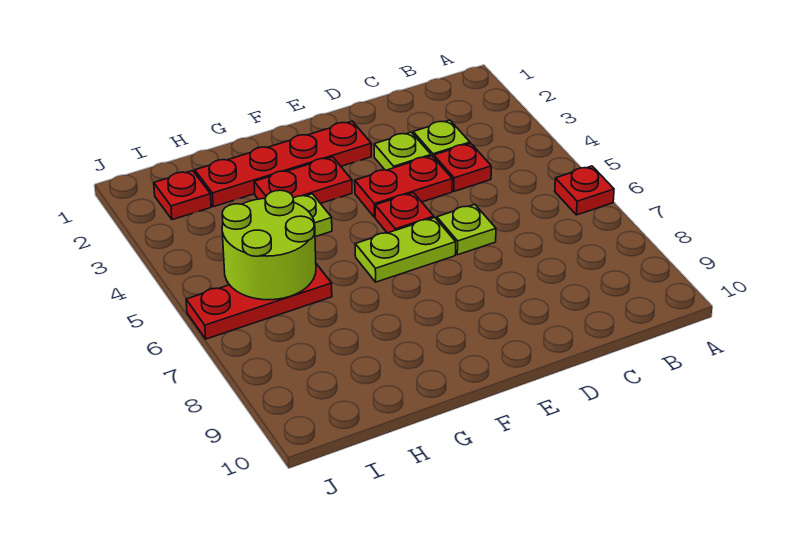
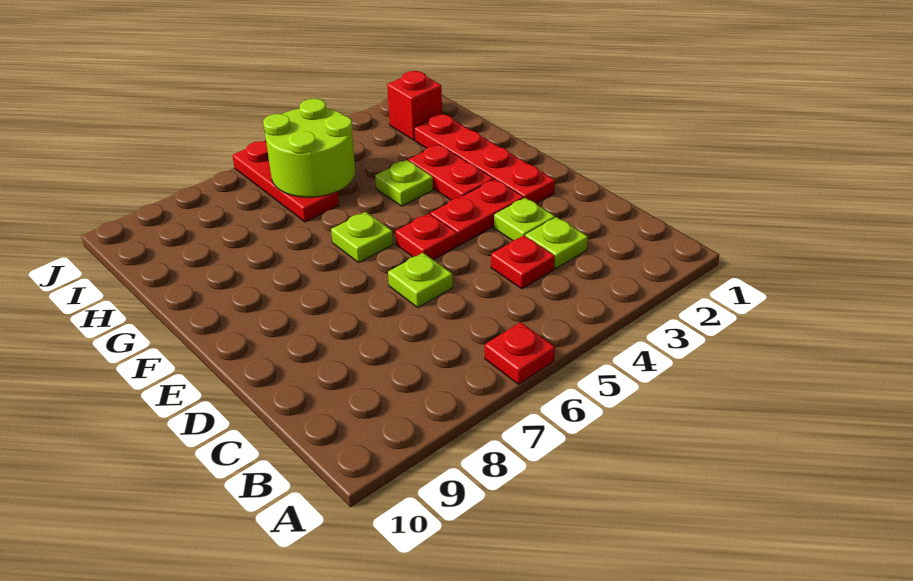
red 1x2 plate [355,156,452,217] -> red 1x2 plate turned to [430,179,524,246]
lime 1x2 plate [355,218,456,282] -> lime 1x1 plate [331,212,393,262]
red 1x1 plate [154,171,211,220] -> red 1x1 brick [387,71,442,140]

